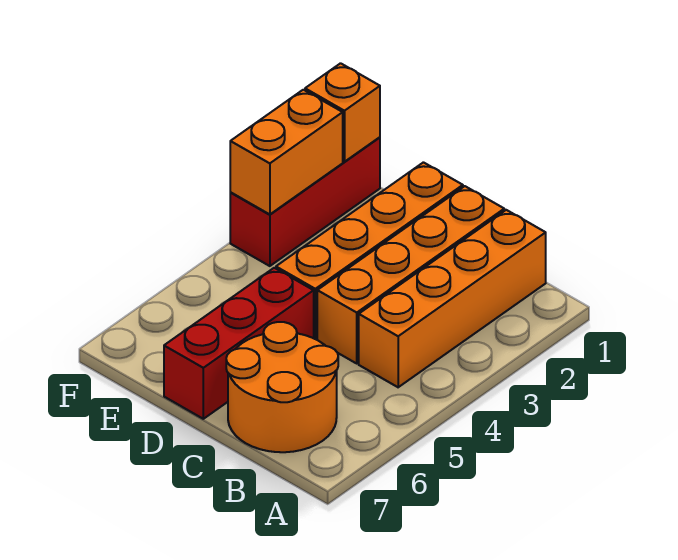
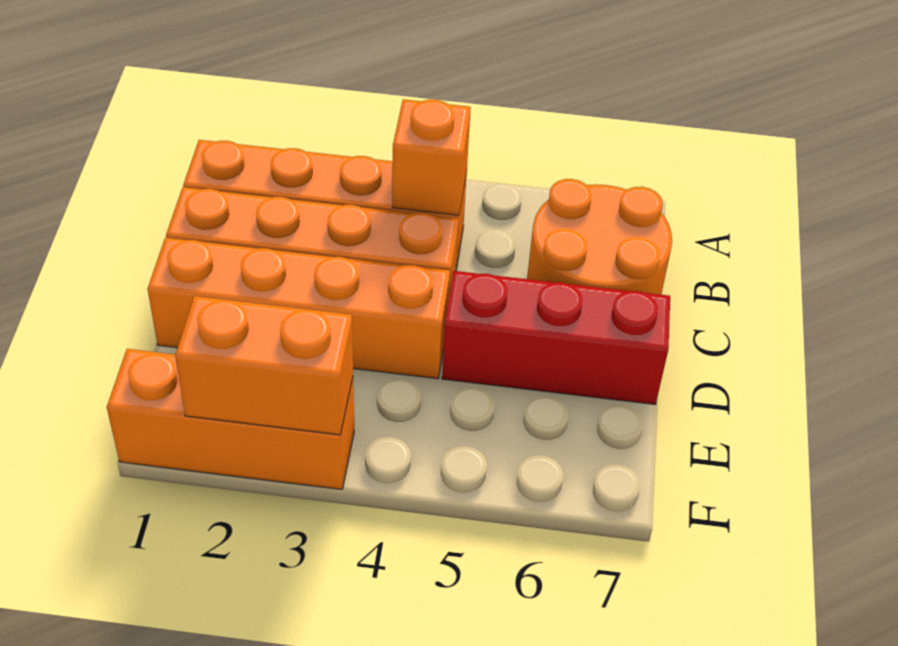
red 1x3 brick [230,137,380,266] -> orange 1x3 brick [107,349,354,489]
orange 1x1 brick [305,63,380,162] -> orange 1x1 brick moved to [392,99,471,215]

